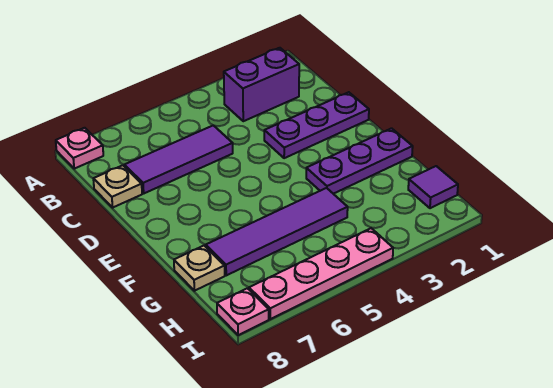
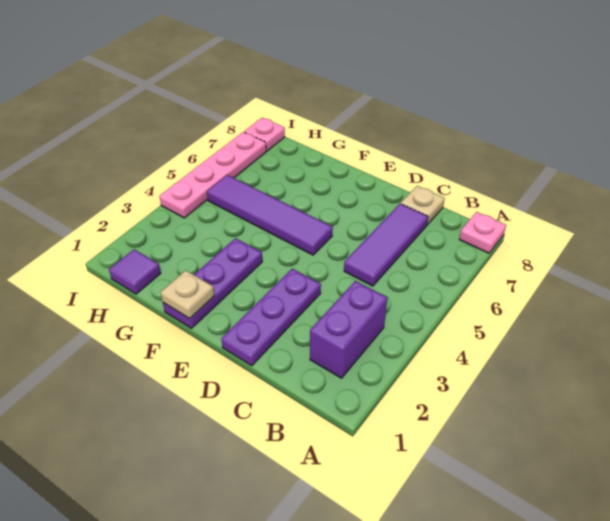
purple 1x4 tile [206,188,348,275] -> purple 1x4 tile turned to [207,175,333,255]
tan 1x1 plate [174,246,225,291] -> tan 1x1 plate moved to [161,270,214,319]

